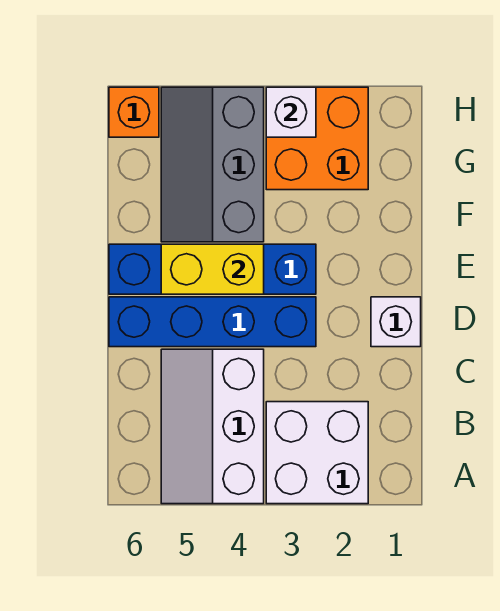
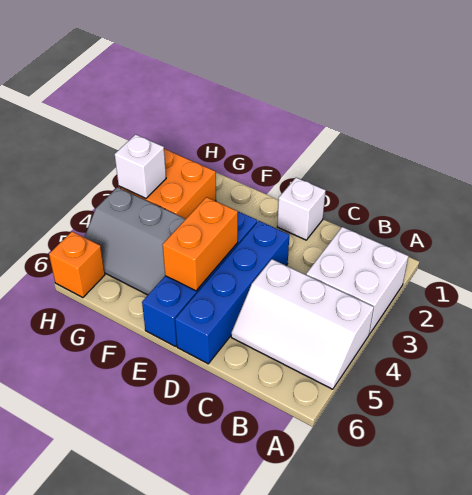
yellow 1x2 brick [161,244,264,294] -> orange 1x2 brick [163,197,238,291]

